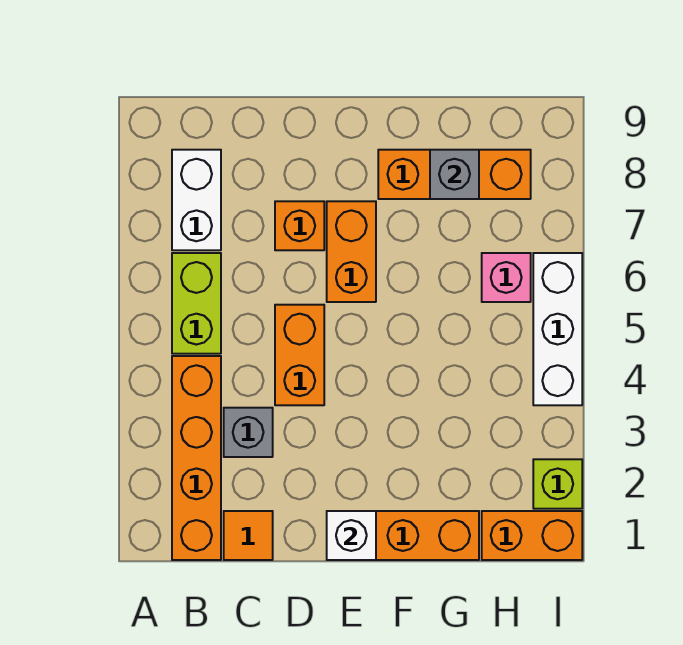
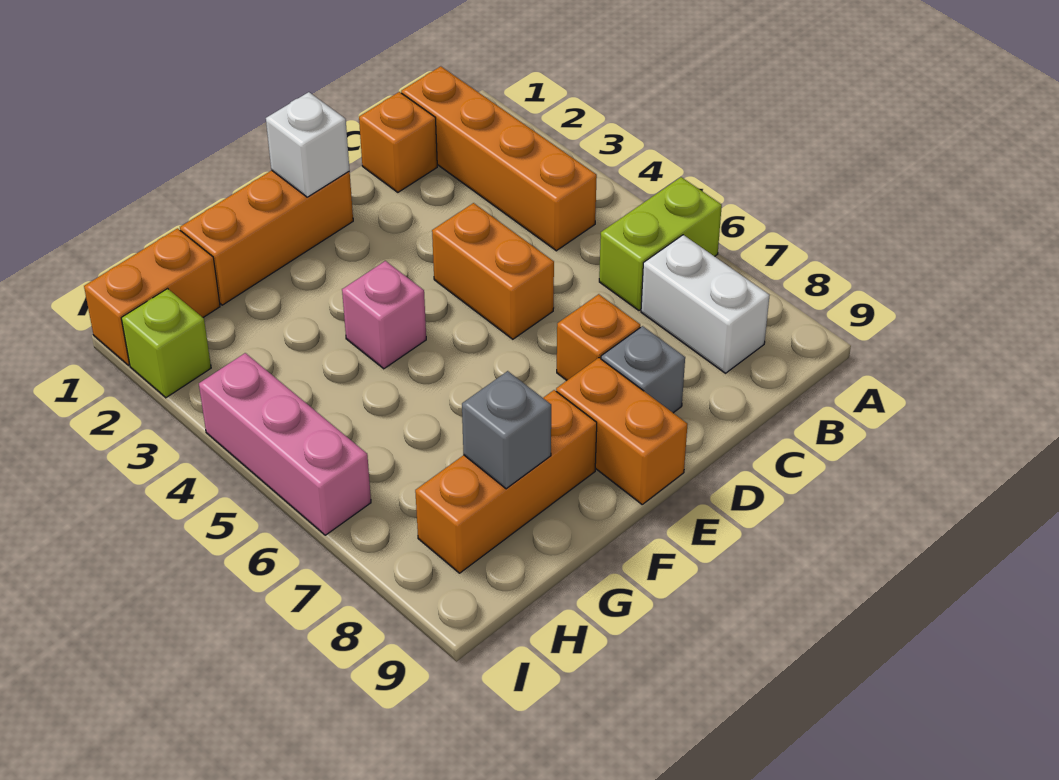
lime 1x2 brick [172,253,221,354] -> lime 1x2 brick turned to [599,177,722,310]
orange 1x1 tile [224,511,273,560] -> orange 1x1 brick [359,92,437,192]
grey 1x1 brick [224,408,273,457] -> grey 1x1 brick moved to [601,326,685,413]
orange 1x2 brick [327,201,376,302] -> orange 1x2 brick moved to [556,358,687,504]
pink 1x1 brick [482,253,531,302] -> pink 1x1 brick moved to [342,261,426,369]
white 1x3 brick [533,253,582,405] -> pink 1x3 brick [199,353,371,535]

